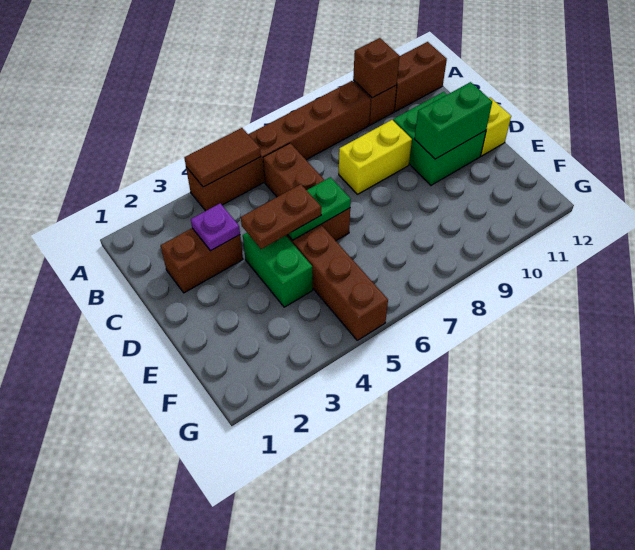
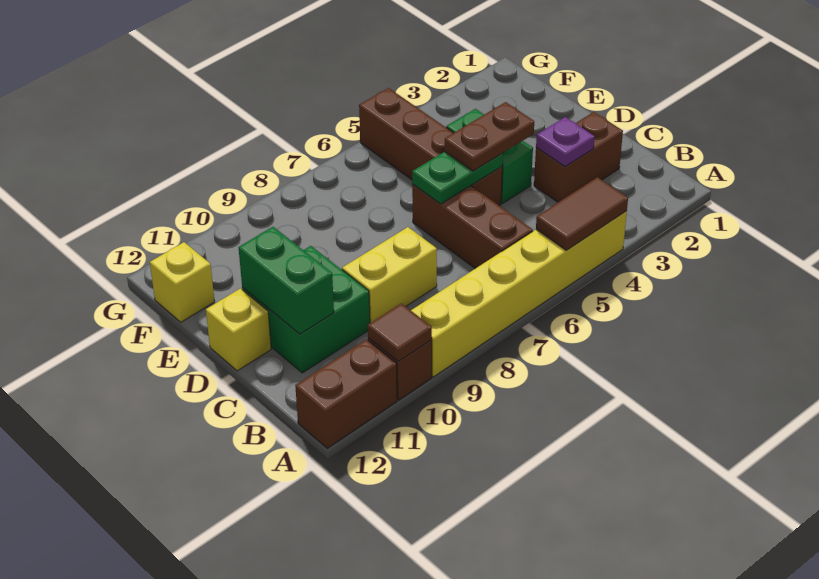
brown 1x6 brick [186,81,371,211] -> yellow 1x6 brick [411,211,627,377]
brown 1x1 brick [353,38,400,98] -> brown 1x1 tile [368,303,432,362]
green 1x2 brick [414,82,492,159] -> green 1x2 brick turned to [238,227,334,334]
none -> yellow 1x1 brick [150,242,215,322]

